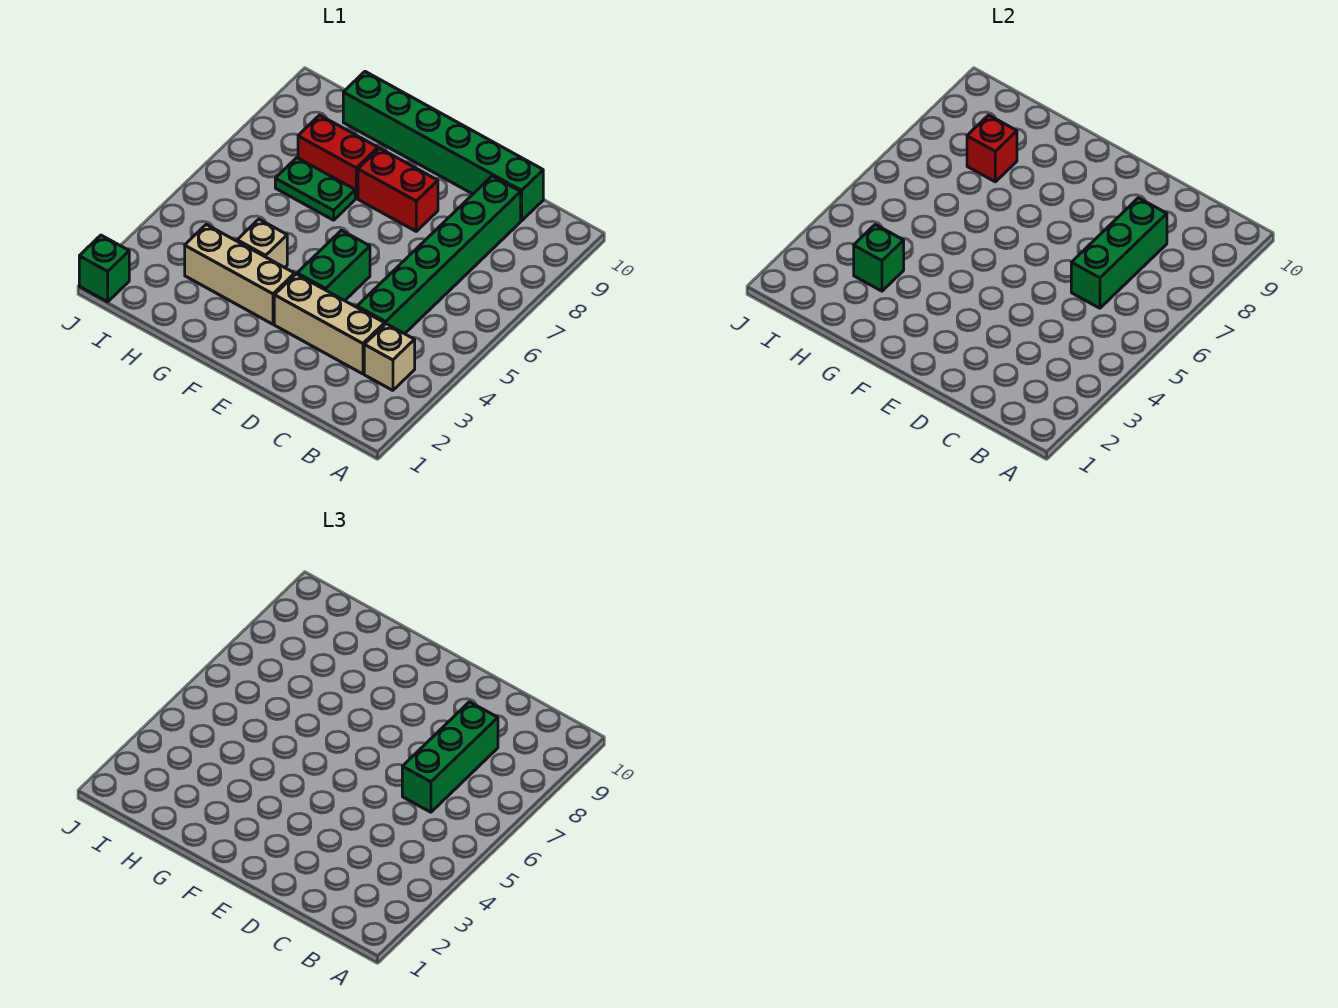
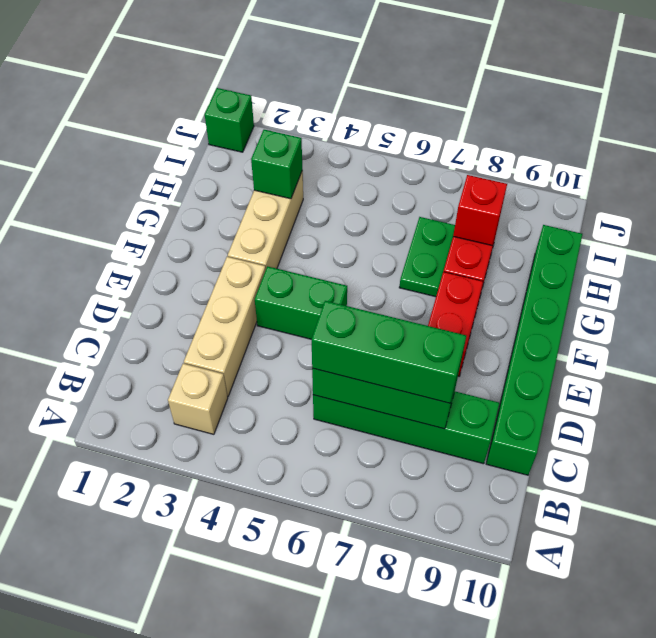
green 1x6 brick [357,176,521,334] -> green 1x4 brick [313,392,499,464]
tan 1x1 brick [237,219,287,268] -> none

